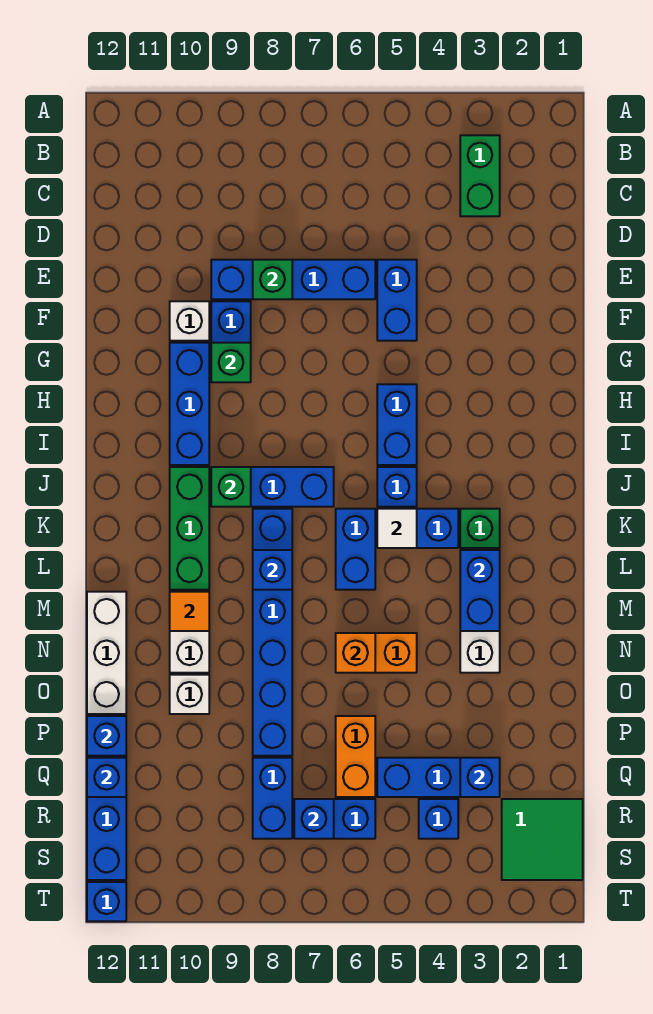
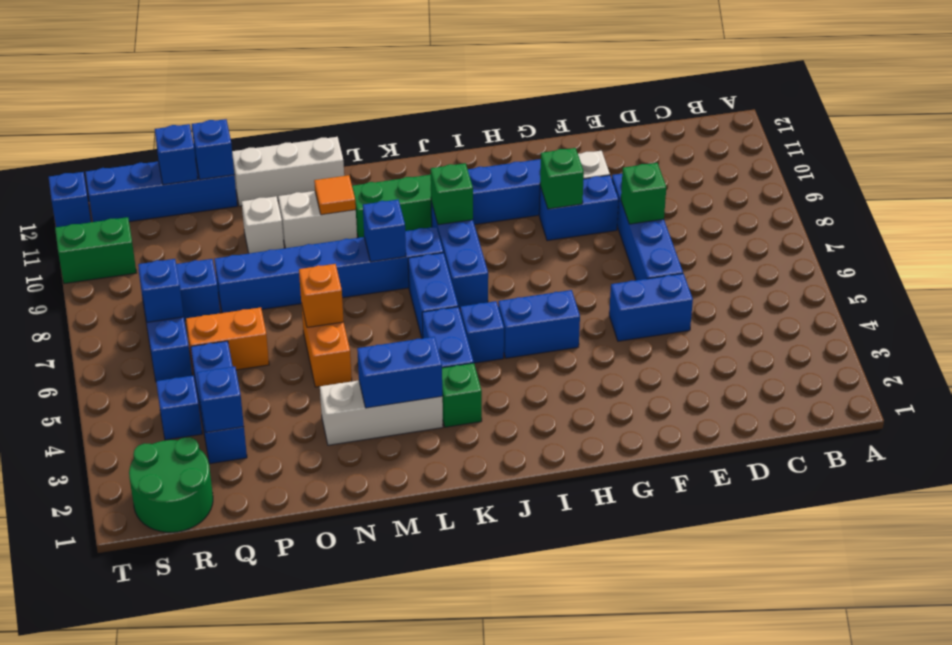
green 1x2 brick [460,135,500,216] -> green 1x2 brick moved to [55,217,136,284]
white 1x1 tile [377,509,417,548] -> none
blue 1x2 brick [336,509,375,590] -> blue 1x2 brick turned to [408,253,458,338]
green 2x2 tile [502,799,583,880] -> green 2x2 round brick [129,437,213,532]

